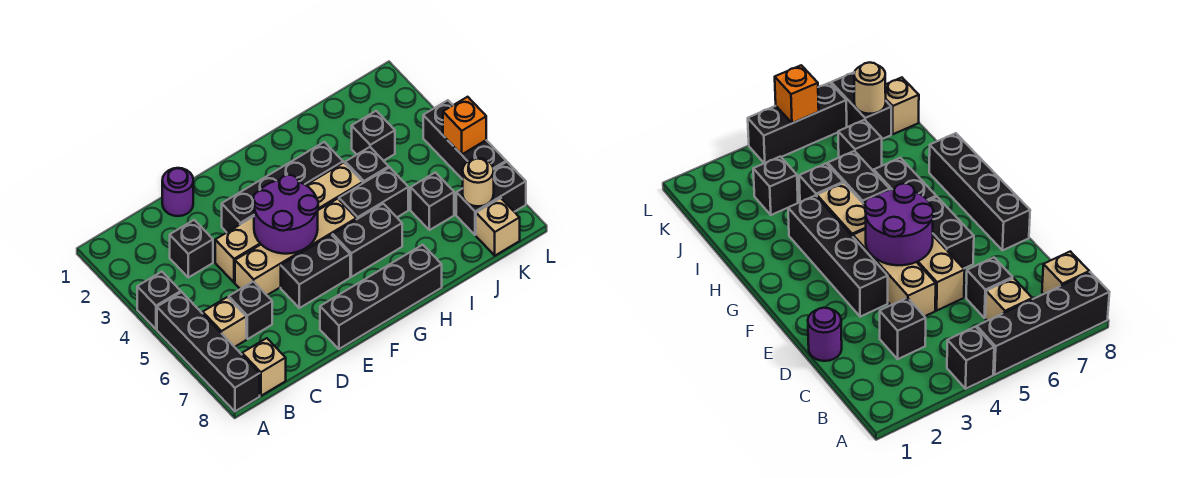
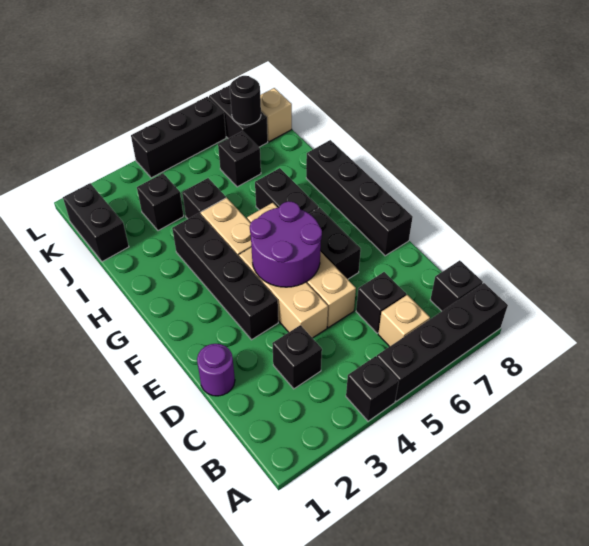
tan 1x1 brick [242,338,286,396] -> black 1x1 brick [430,260,483,311]
black 1x2 brick [339,167,408,219] -> black 1x2 brick moved to [63,183,129,262]
tan 1x1 round brick [463,158,494,206] -> black 1x1 round brick [230,76,261,125]
orange 1x1 brick [443,97,486,155] -> none

